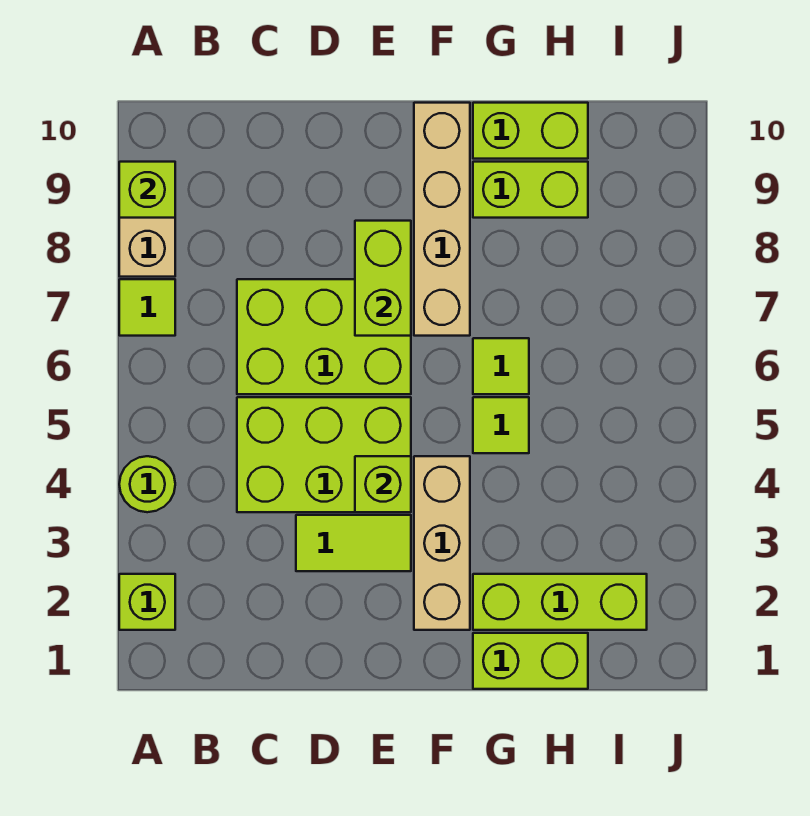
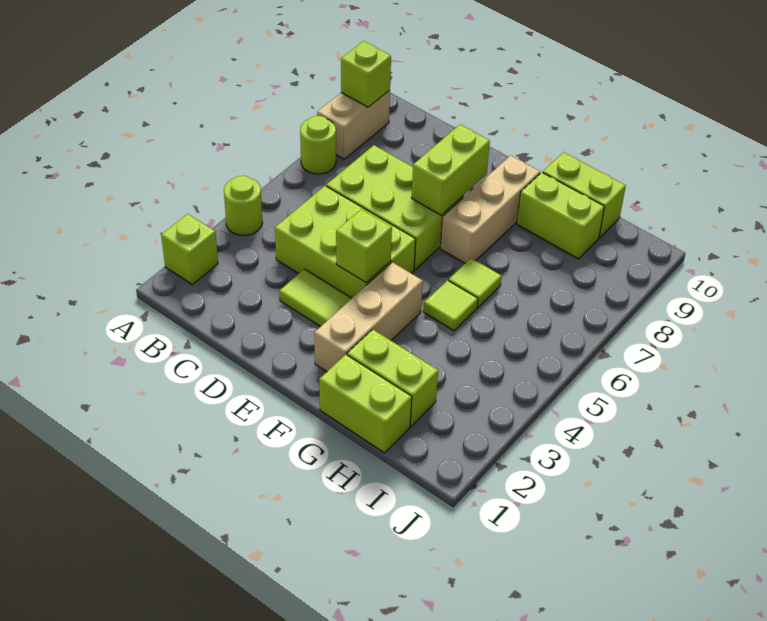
lime 1x1 tile [119,279,175,336] -> lime 1x1 round brick [300,116,336,174]
tan 1x4 brick [414,103,470,336] -> tan 1x3 brick [440,155,540,263]
lime 1x3 brick [473,574,647,630] -> lime 1x2 brick [347,330,438,426]

